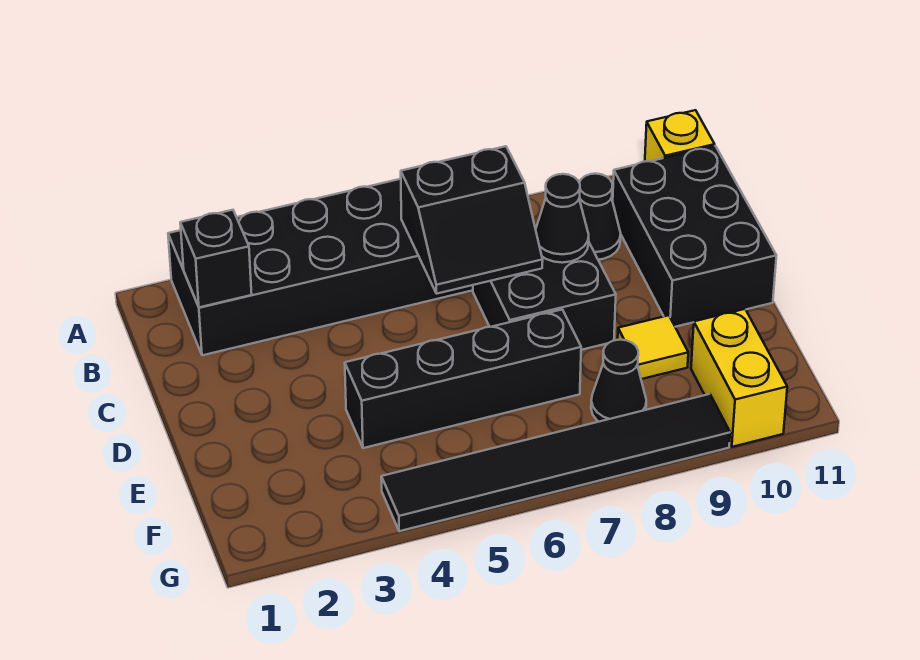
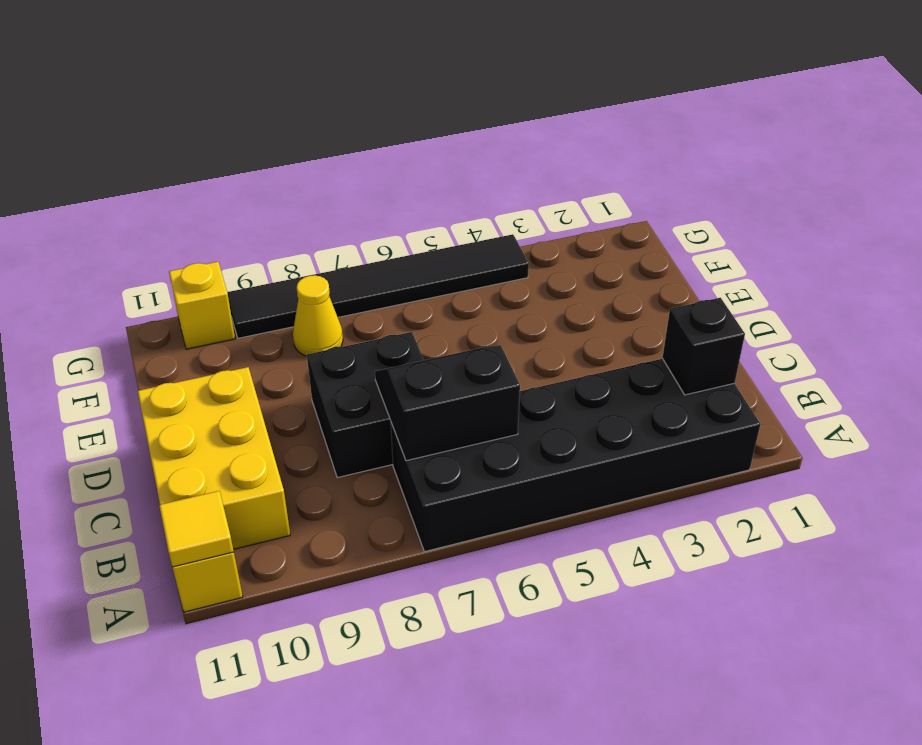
black 1x1 cone [579,174,621,260] -> none
black 2x3 brick [613,146,776,327] -> yellow 2x3 brick [138,367,290,549]
black 1x1 cone [536,174,589,263] -> none
black 1x4 brick [345,310,581,448] -> none
yellow 1x1 tile [618,315,688,379] -> yellow 1x1 tile moved to [159,491,234,567]
black 1x1 cone [591,340,646,422] -> yellow 1x1 cone [293,275,343,356]
yellow 1x2 brick [691,309,787,447] -> yellow 1x1 brick [169,262,235,349]

